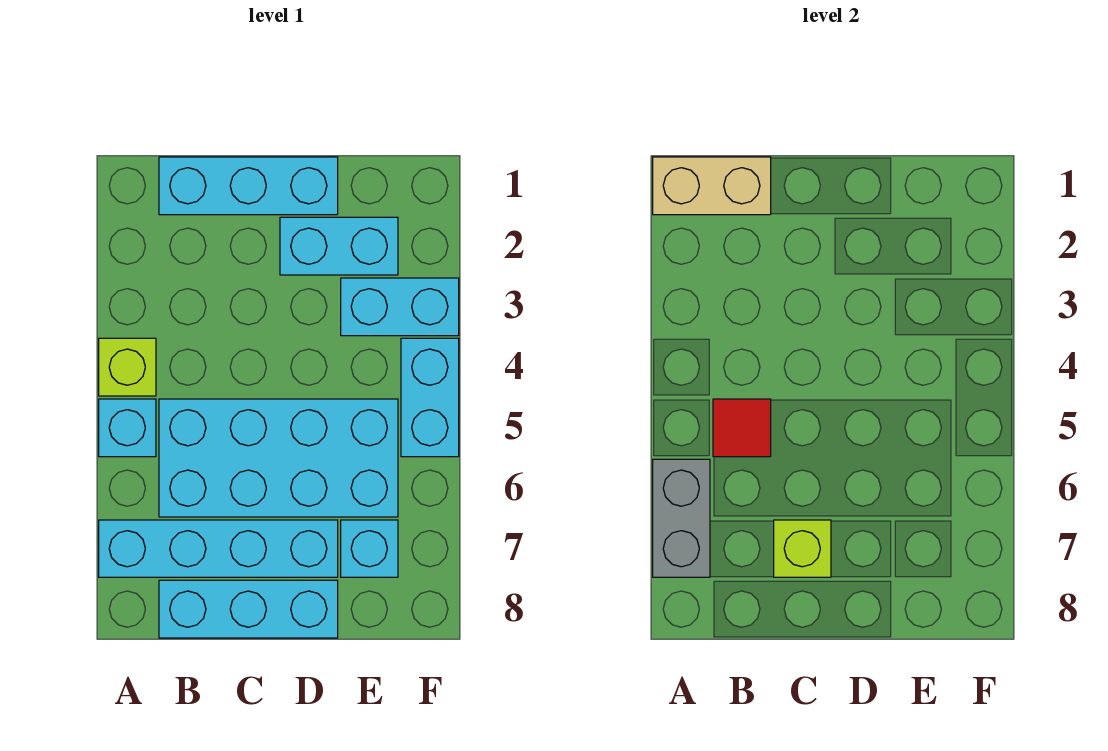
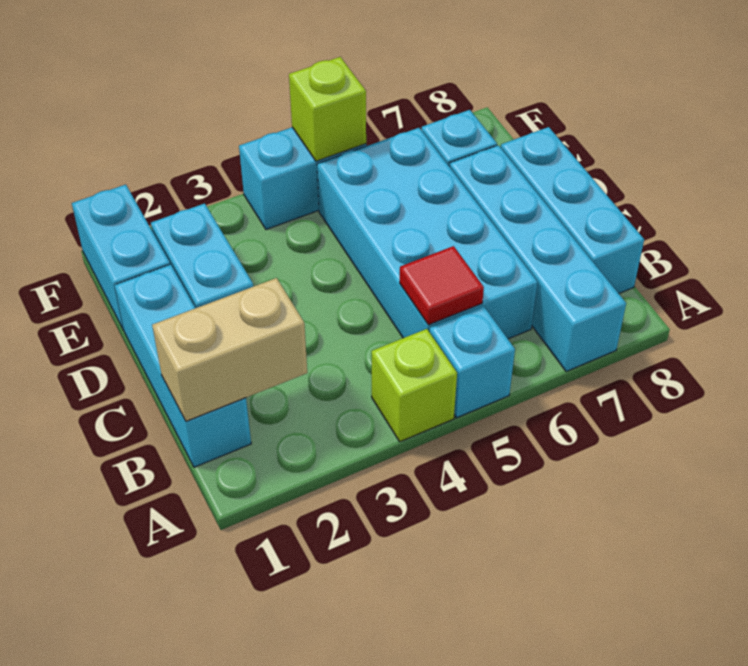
tan 1x2 brick [653,157,771,215] -> tan 1x2 brick turned to [152,278,307,421]
grey 1x2 brick [653,459,710,577] -> none
lime 1x1 brick [774,520,831,577] -> lime 1x1 brick moved to [289,57,366,161]
cyan 1x2 brick [341,278,459,336] -> cyan 1x2 brick moved to [72,185,170,330]

